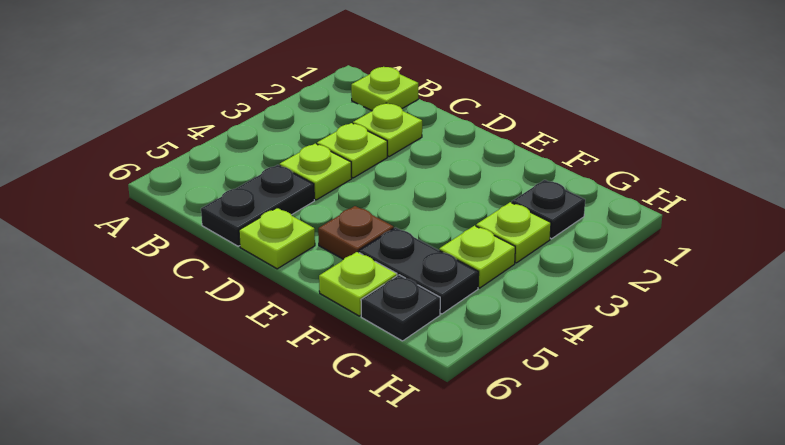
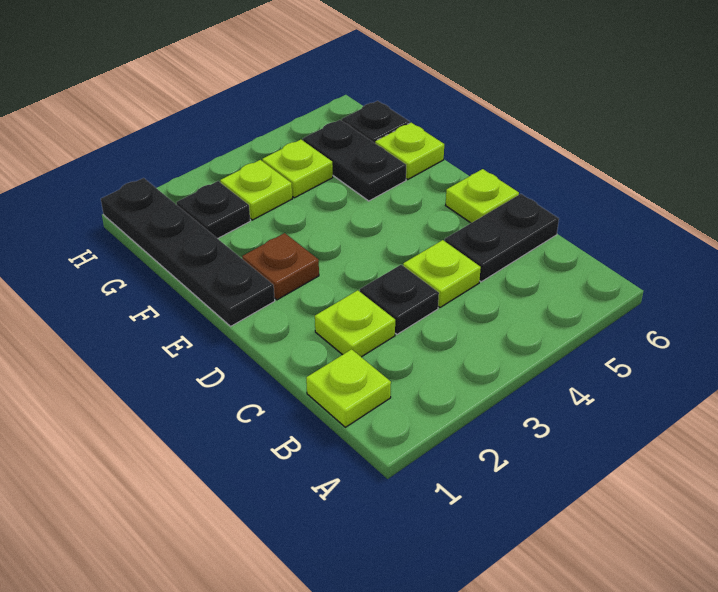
lime 1x1 plate [317,123,387,178] -> black 1x1 plate [360,265,439,334]
none -> black 1x4 plate [101,178,275,326]
brown 1x1 plate [318,206,394,259] -> brown 1x1 plate moved to [242,233,319,300]

